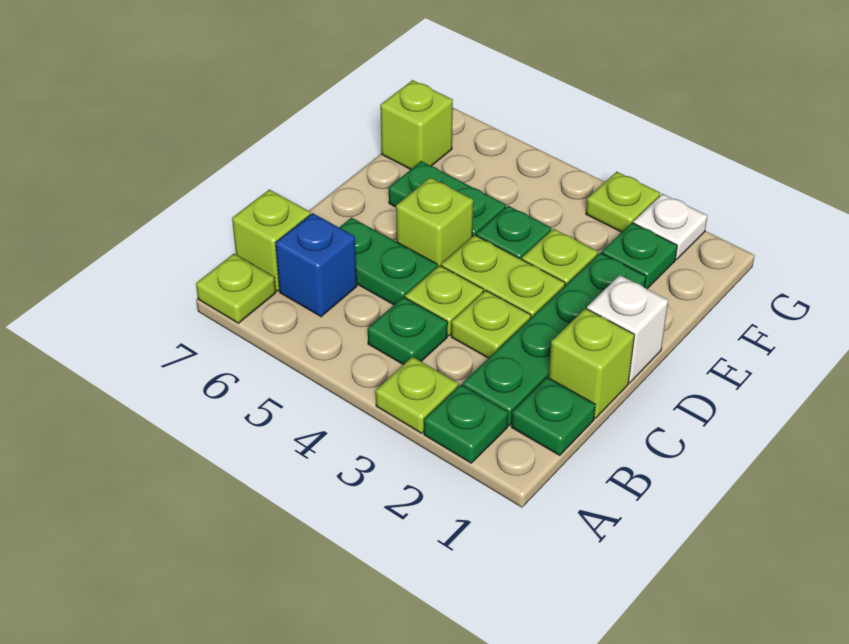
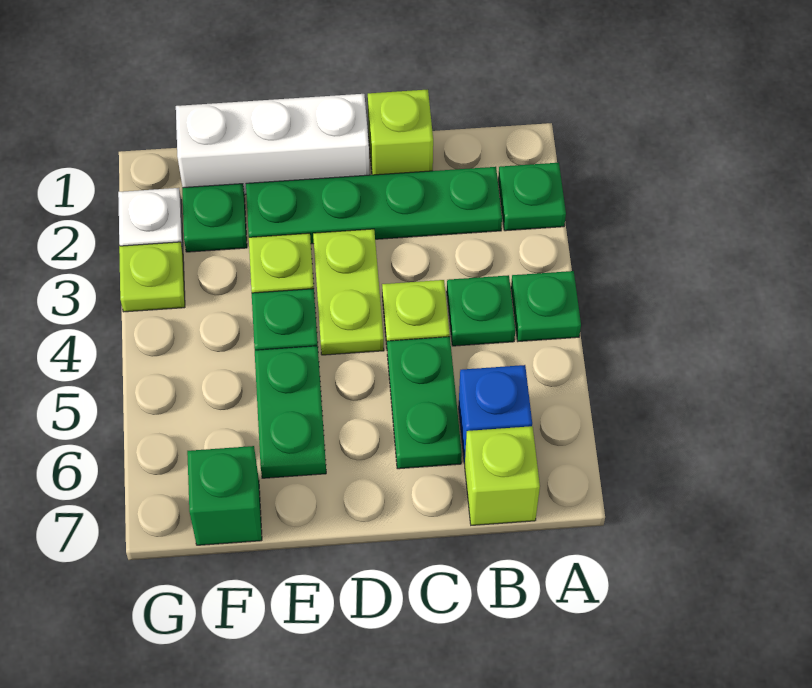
lime 1x1 plate [376,357,458,433] -> none
lime 1x1 plate [196,254,276,323] -> none
green 1x1 plate [511,377,595,456] -> green 1x1 plate moved to [511,271,581,341]
lime 1x1 plate [451,290,531,358] -> none
white 1x1 brick [587,275,668,383] -> white 1x3 brick [176,94,370,194]
lime 1x1 brick [396,177,473,267] -> none
lime 1x1 brick [380,80,453,169] -> green 1x1 brick [187,446,262,545]

